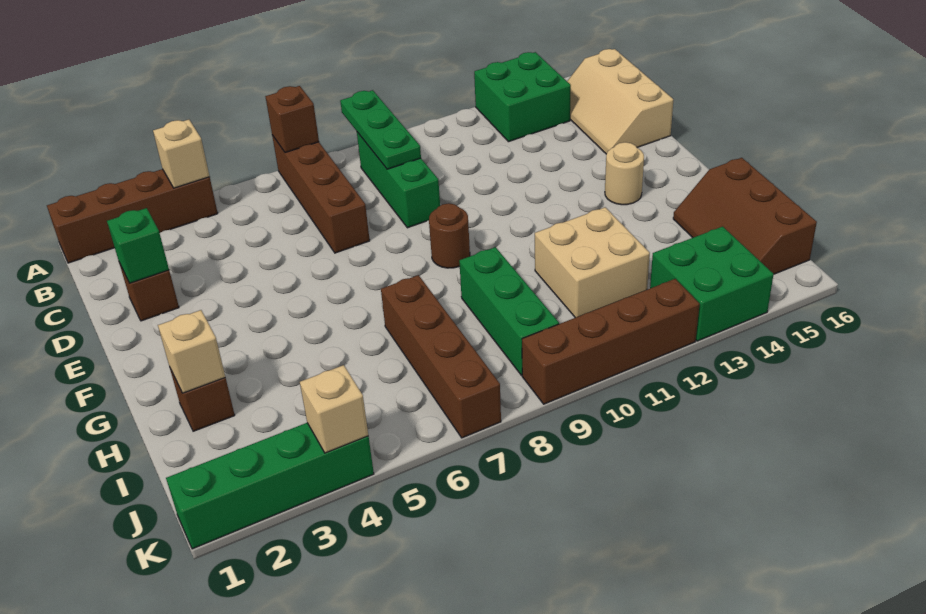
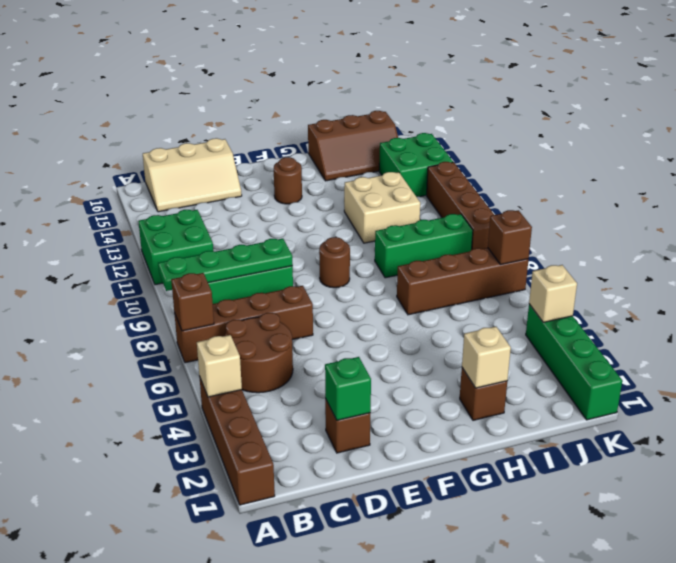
green 1x3 plate [340,90,421,169] -> green 1x4 plate [158,239,293,291]
green 2x2 brick [474,52,571,142] -> green 2x2 brick moved to [138,210,213,285]
none -> brown 2x2 round brick [224,313,293,393]
tan 1x1 round brick [605,142,644,205] -> brown 1x1 round brick [274,157,302,204]
none -> brown 1x1 brick [488,210,532,264]

